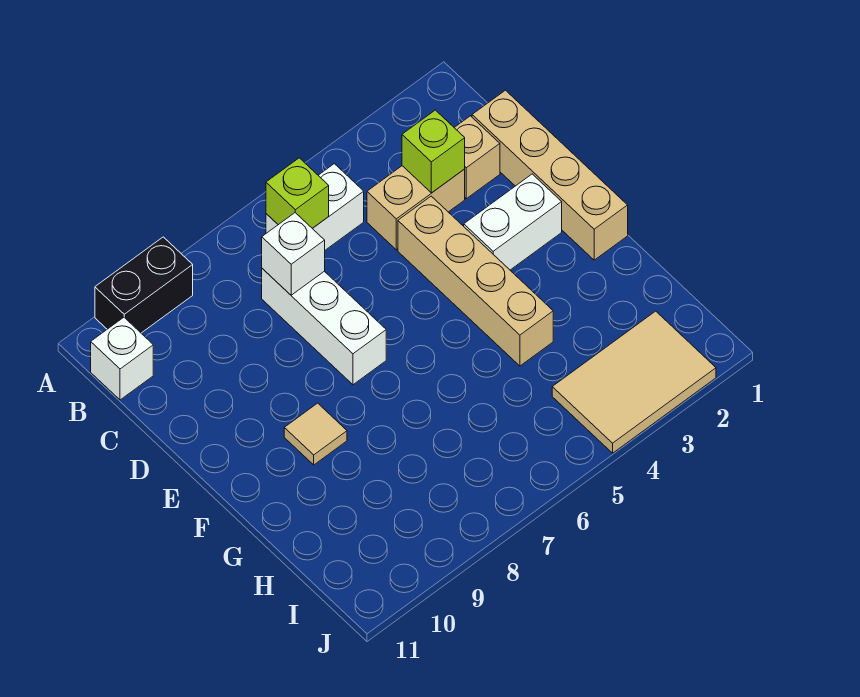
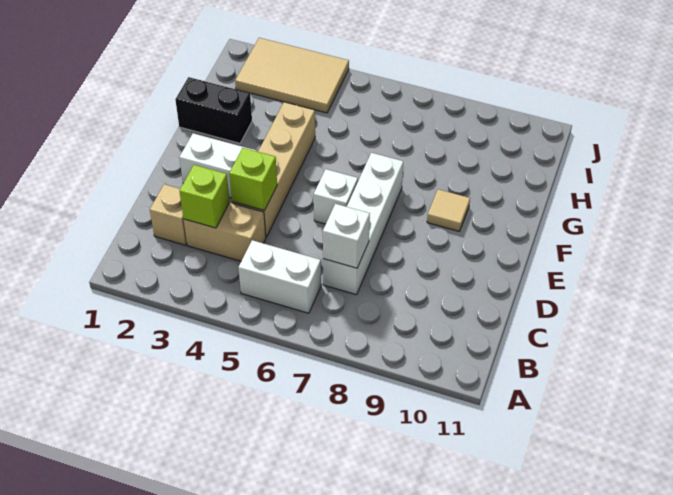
black 1x2 brick [95,237,193,333] -> black 1x2 brick moved to [175,77,252,143]
lime 1x1 brick [266,158,329,228] -> lime 1x1 brick moved to [229,148,277,210]
white 1x1 brick [91,318,153,400] -> white 1x1 brick moved to [314,169,358,224]
tan 1x4 brick [472,90,628,260] -> none
white 1x3 brick [262,269,386,385] -> white 1x4 brick [323,153,403,295]

